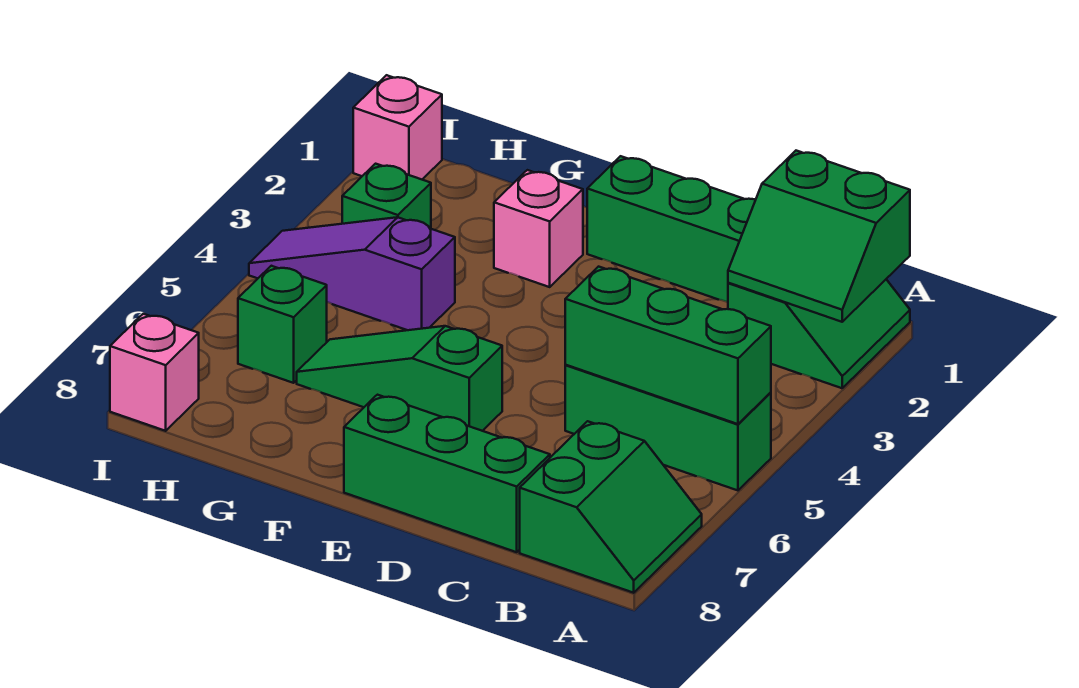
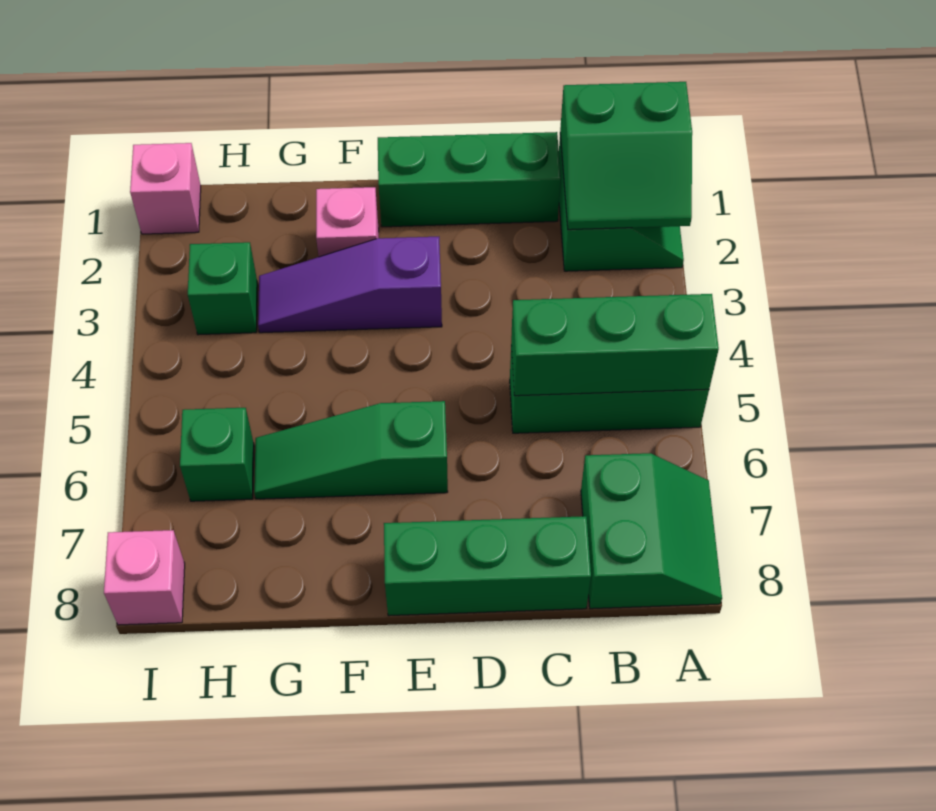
purple 1x3 slope [249,217,455,330] -> purple 1x3 slope moved to [258,237,442,333]

